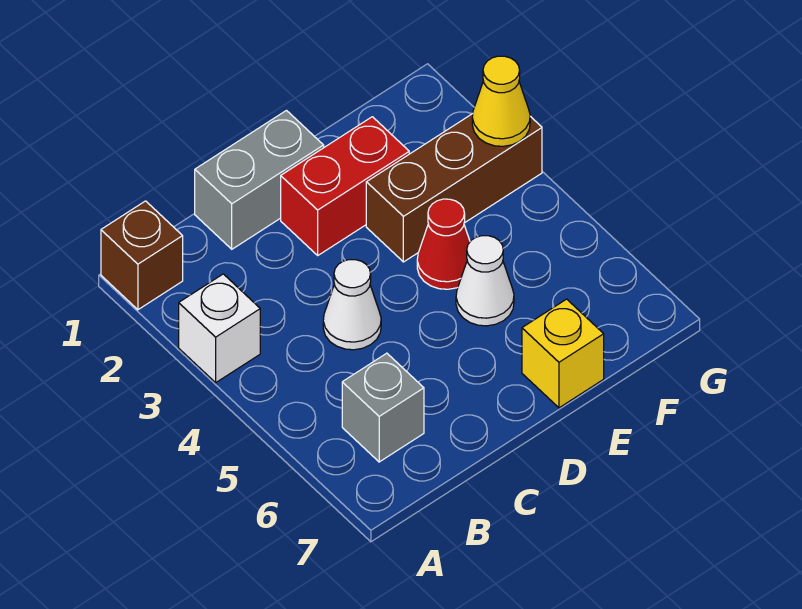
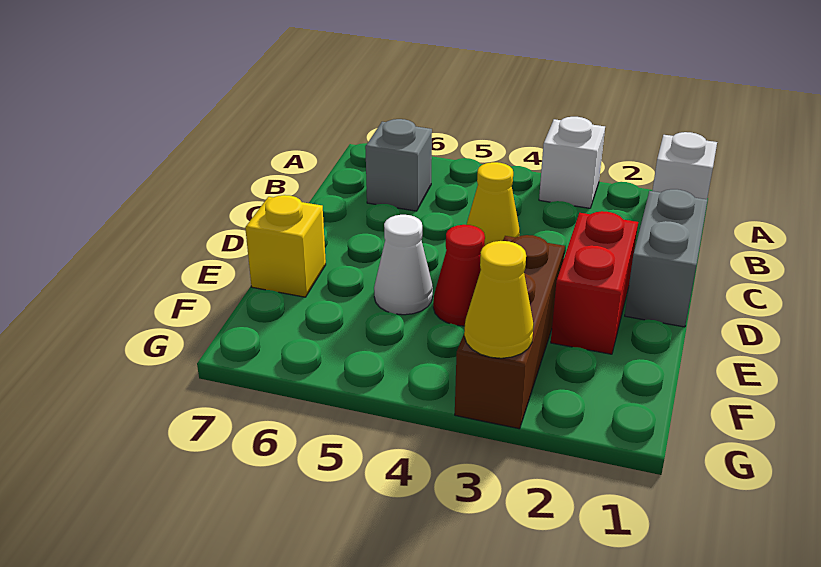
brown 1x1 brick [101,201,183,310] -> white 1x1 brick [652,132,717,199]
white 1x1 cone [323,260,381,350] -> yellow 1x1 cone [466,162,520,245]

